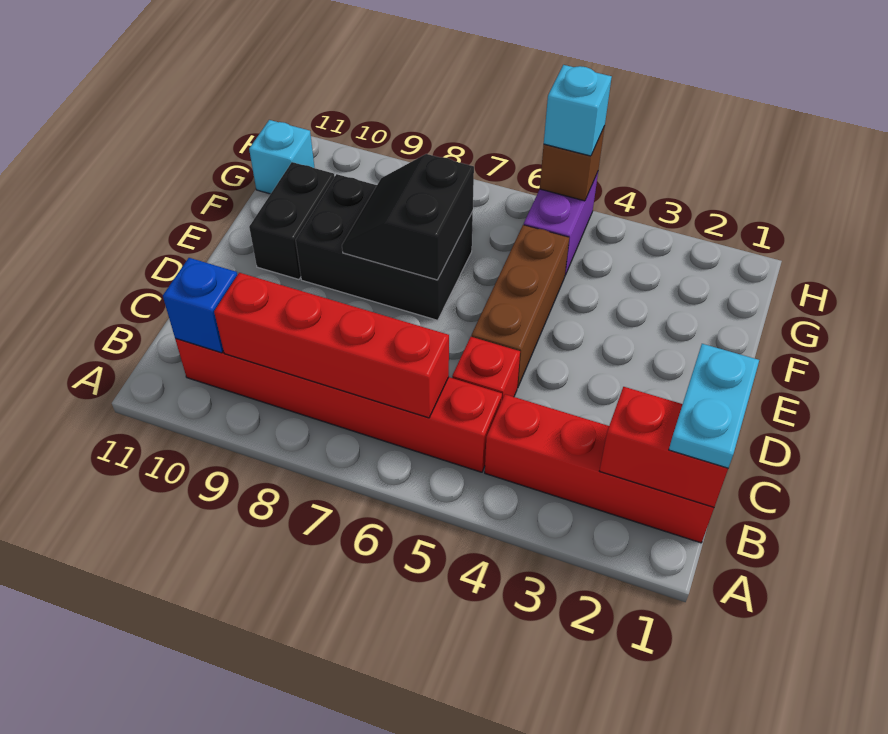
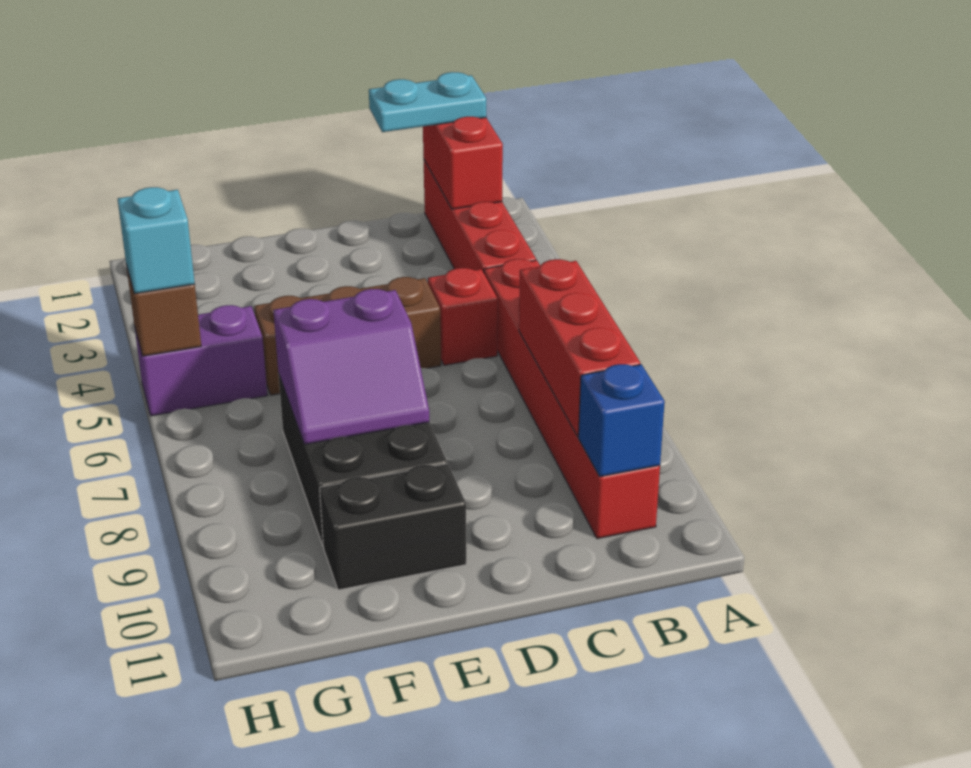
red 1x4 brick [214,273,449,418] -> red 1x3 brick [519,259,640,437]
black 2x2 slope [342,154,474,280] -> purple 2x2 slope [273,289,430,444]
cyan 1x1 brick [249,120,314,194] -> none

